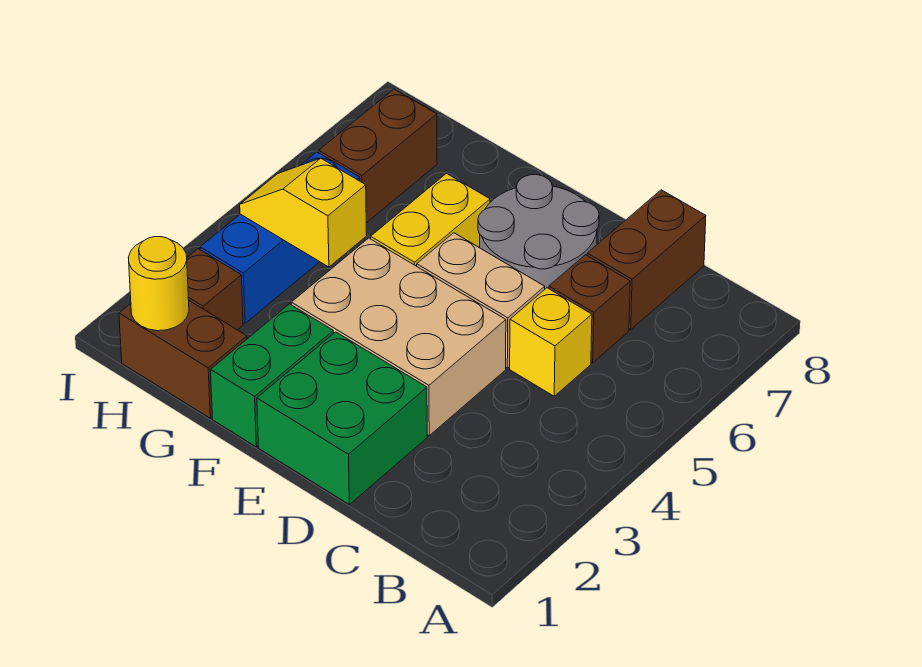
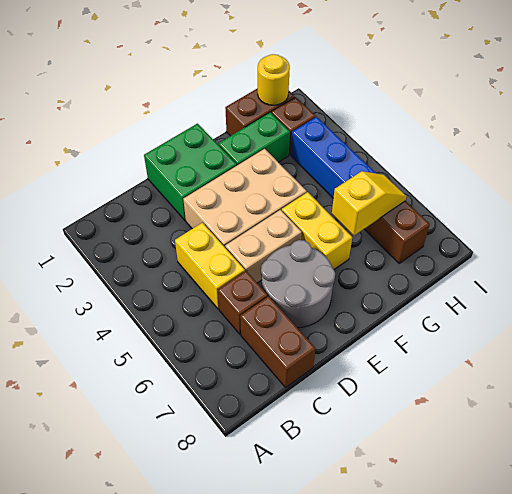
yellow 1x1 brick [510,288,592,396] -> yellow 1x2 brick [175,223,245,309]
green 1x2 brick [211,304,334,447] -> green 1x2 brick turned to [219,112,290,165]
yellow 1x2 slope [240,158,367,267] -> yellow 1x2 slope moved to [332,171,407,236]

